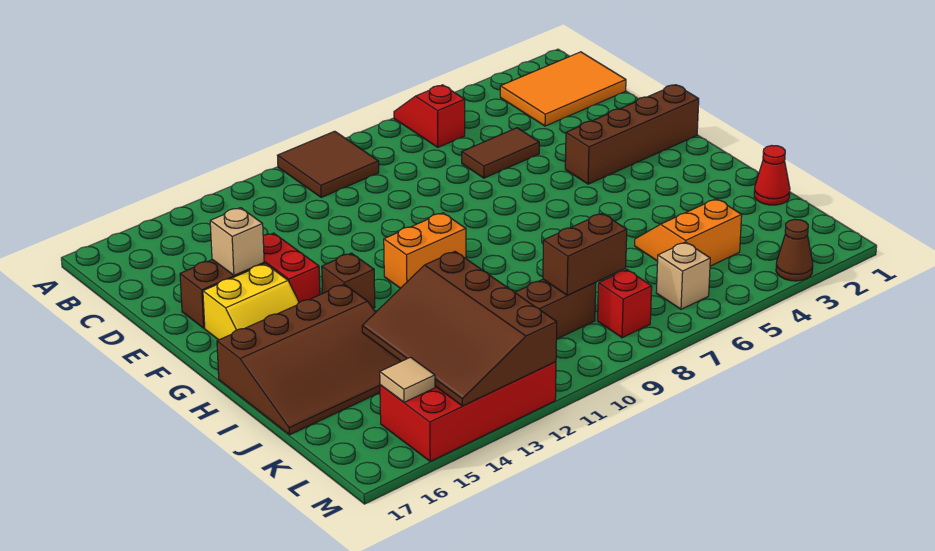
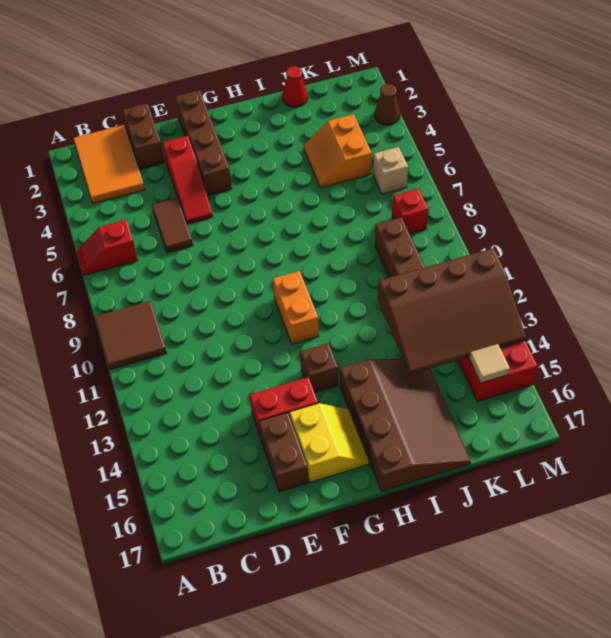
none -> red 1x3 slope [162,136,213,224]
tan 1x1 brick [210,208,264,275] -> none
brown 1x2 brick [543,213,627,296] -> brown 1x2 brick moved to [123,104,165,169]

